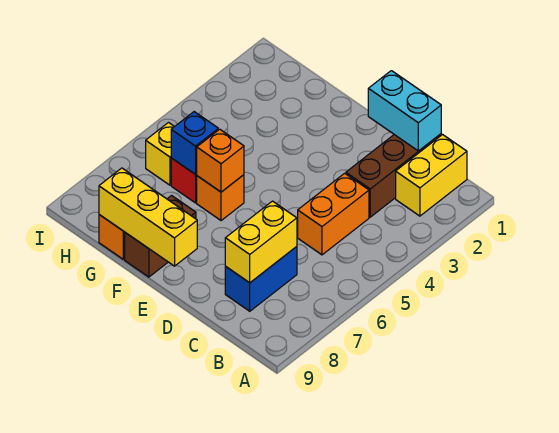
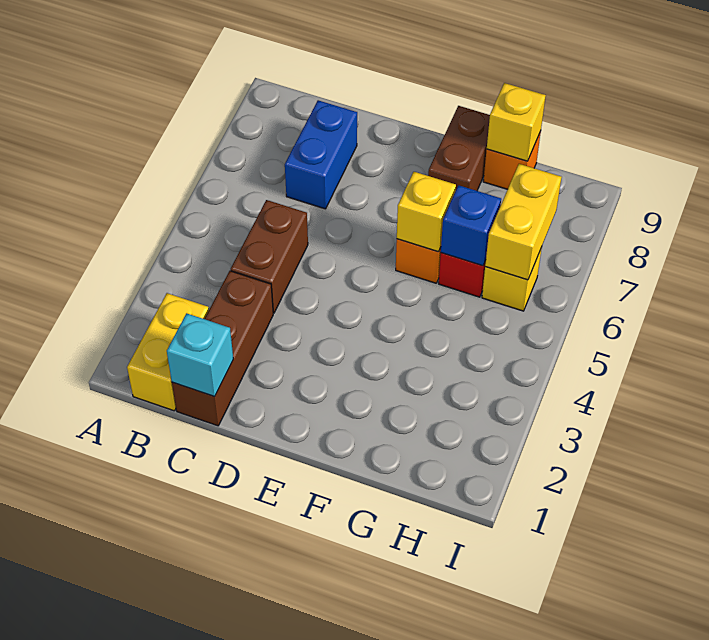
cyan 1x2 brick [368,71,441,151] -> cyan 1x1 brick [167,313,233,397]
orange 1x2 brick [298,173,369,255] -> brown 1x2 brick [231,200,308,313]
yellow 1x2 brick [225,201,297,283] -> yellow 1x2 brick moved to [485,164,562,280]
yellow 1x3 brick [99,168,197,266] -> yellow 1x1 brick [487,83,546,161]
orange 1x1 brick [197,129,244,192] -> yellow 1x1 brick [397,172,456,252]

